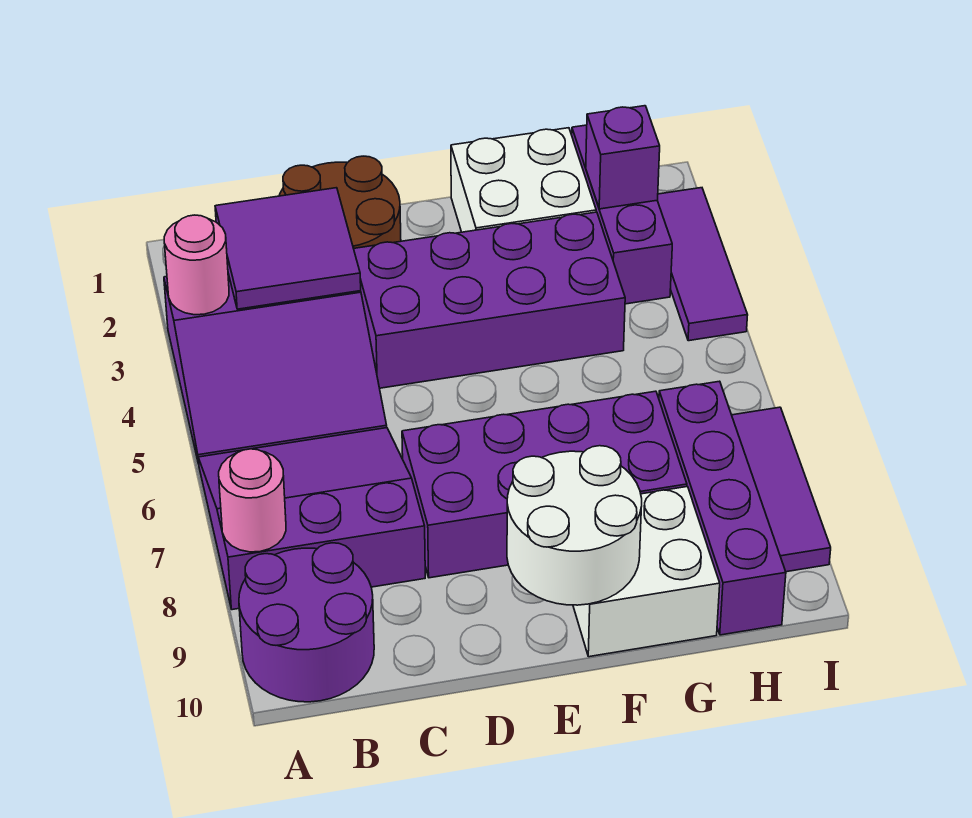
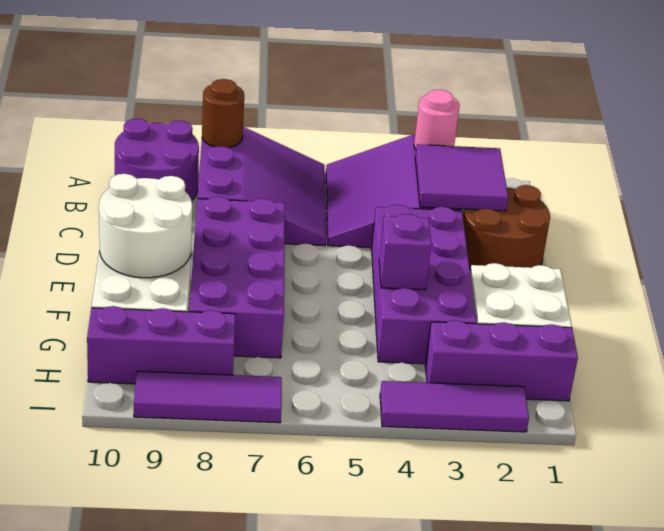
pink 1x1 round brick [219,449,286,552] -> brown 1x1 round brick [202,79,244,148]
purple 1x1 brick [586,106,660,209] -> purple 1x1 brick moved to [379,214,431,290]
purple 1x4 brick [659,381,786,635] -> purple 1x3 brick [87,306,235,384]

